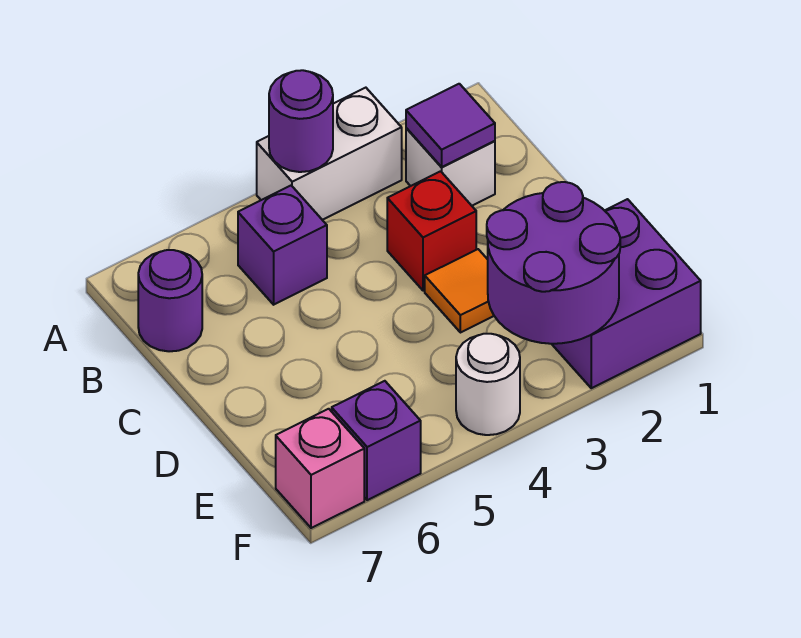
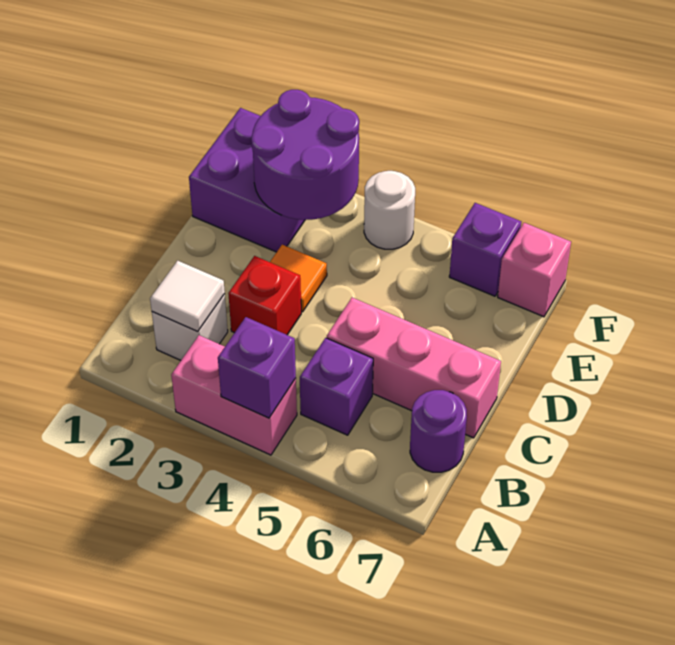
white 1x2 brick [257,88,402,220] -> pink 1x2 brick [171,335,297,455]
purple 1x1 round brick [269,70,333,172] -> purple 1x1 brick [218,317,296,418]
purple 1x1 tile [406,84,495,167] -> white 1x1 tile [150,261,225,331]
none -> pink 1x3 brick [327,298,501,438]

